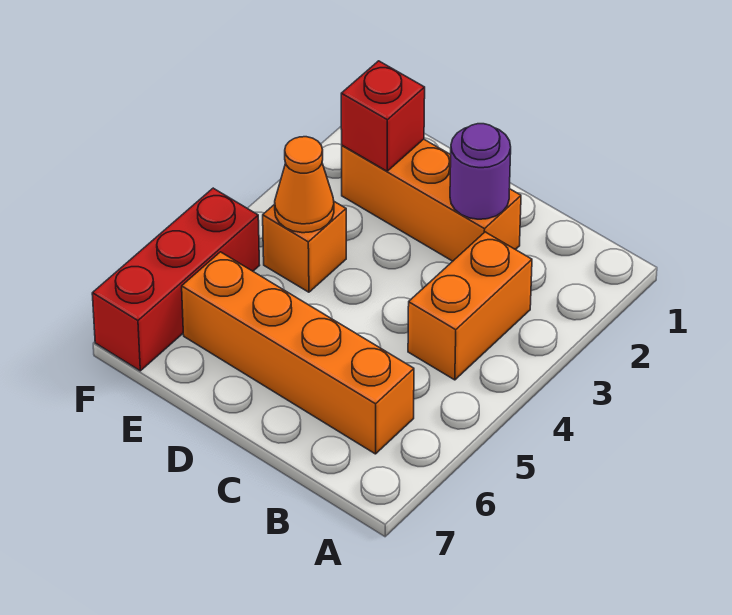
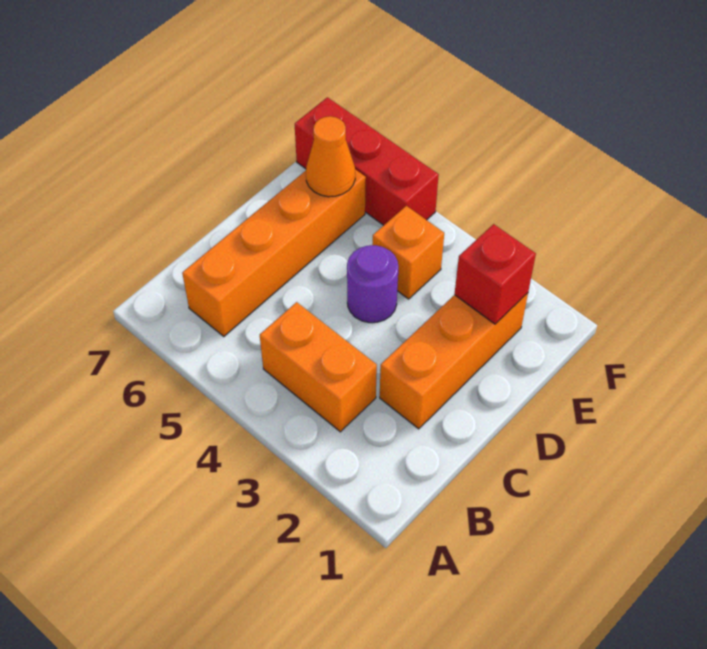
purple 1x1 round brick [450,124,511,219] -> purple 1x1 round brick moved to [347,245,398,323]
orange 1x1 cone [275,137,334,233] -> orange 1x1 cone moved to [306,116,355,197]

